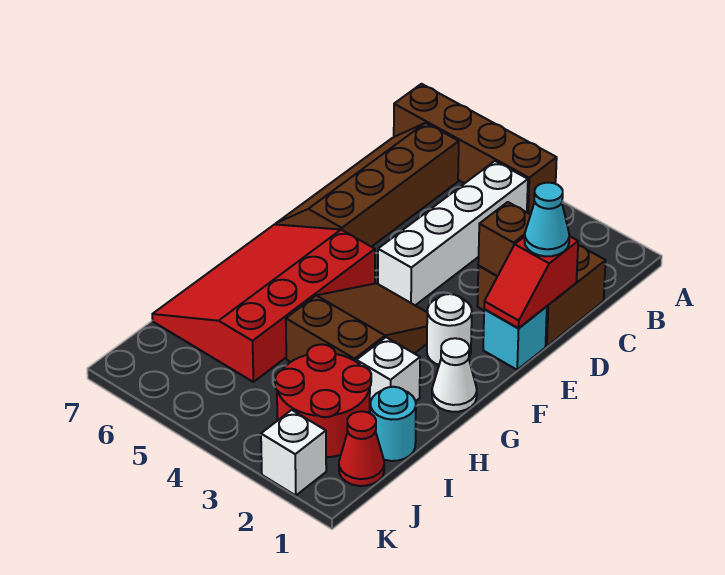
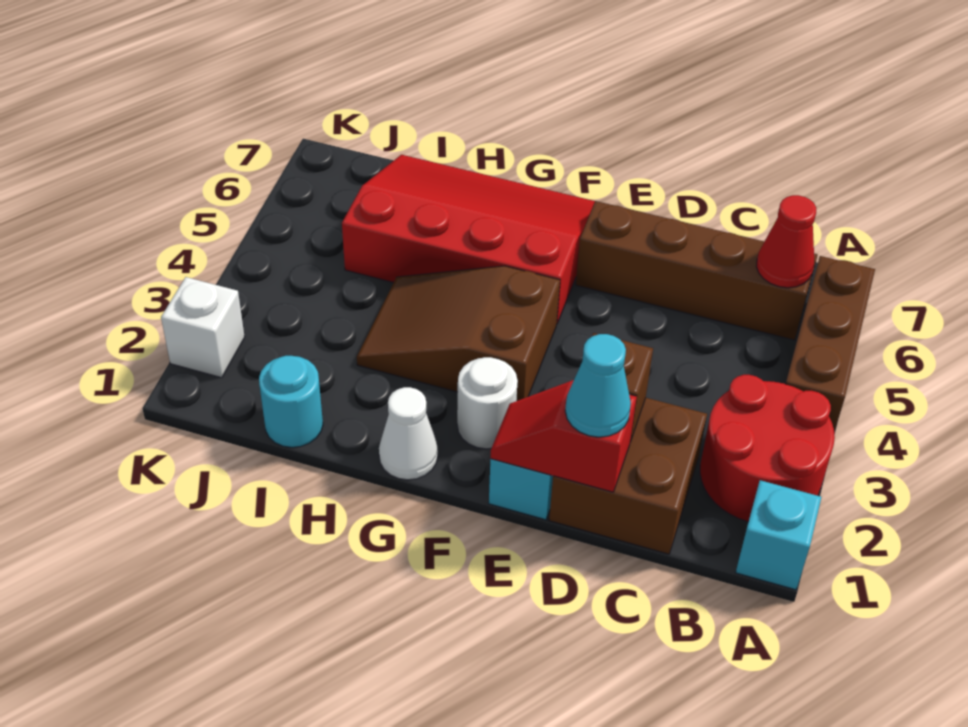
none -> cyan 1x1 brick [736,480,821,590]
brown 1x4 brick [394,84,557,214] -> brown 1x3 brick [786,256,875,432]
white 1x4 brick [378,161,528,305] -> none
brown 2x3 slope [286,283,427,362] -> brown 2x3 slope turned to [357,266,560,401]
white 1x1 brick [356,337,420,402] -> none
red 2x2 round brick [275,344,371,457] -> red 2x2 round brick moved to [700,375,835,522]
red 1x1 cone [339,411,384,486] -> red 1x1 cone moved to [756,195,816,288]

